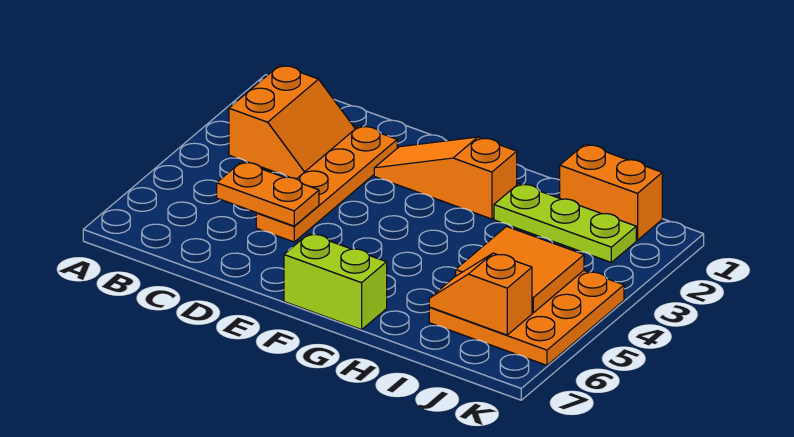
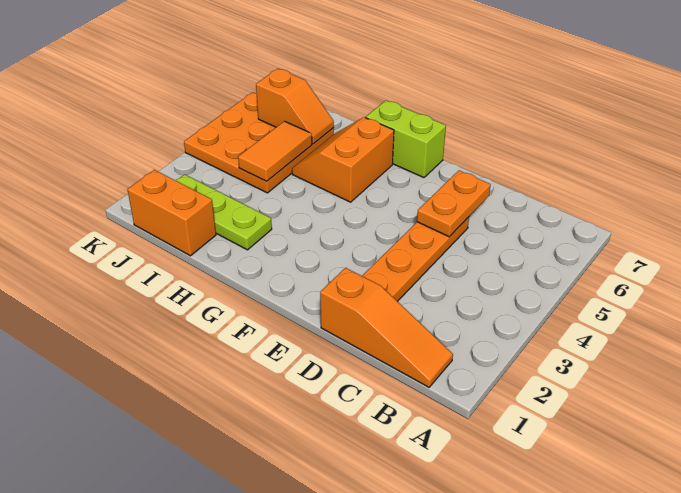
orange 2x2 slope [229,65,355,179] -> orange 2x2 slope moved to [292,117,394,202]
orange 1x2 plate [217,162,319,226] -> orange 1x2 plate turned to [417,171,491,237]
orange 1x3 slope [374,137,517,219] -> orange 1x3 slope moved to [320,268,453,387]
orange 2x2 tile [456,227,584,313] -> orange 1x2 tile [238,121,312,181]

